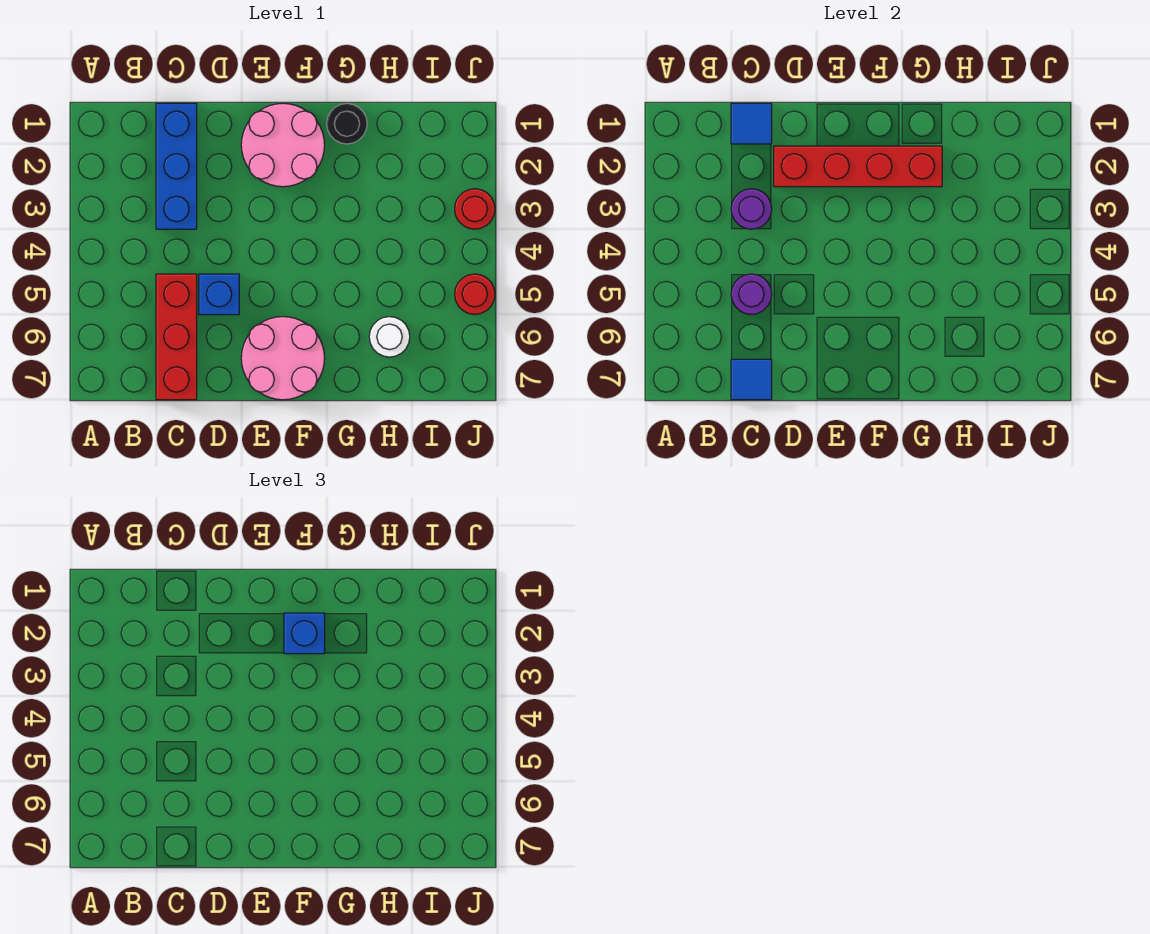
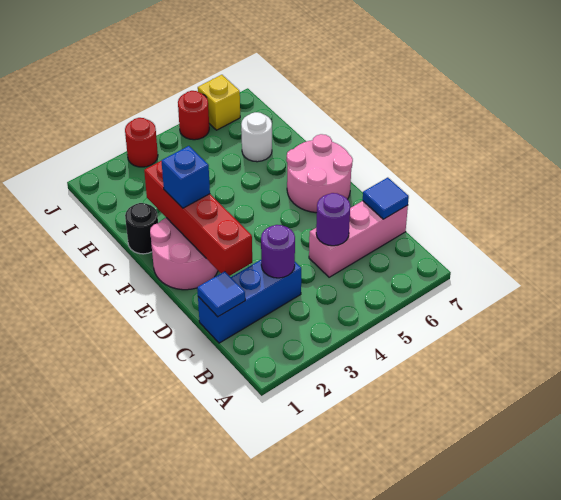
red 1x3 brick [156,274,197,400] -> pink 1x3 brick [309,201,408,277]
blue 1x1 brick [199,274,239,315] -> none
none -> yellow 1x1 brick [198,75,240,130]

